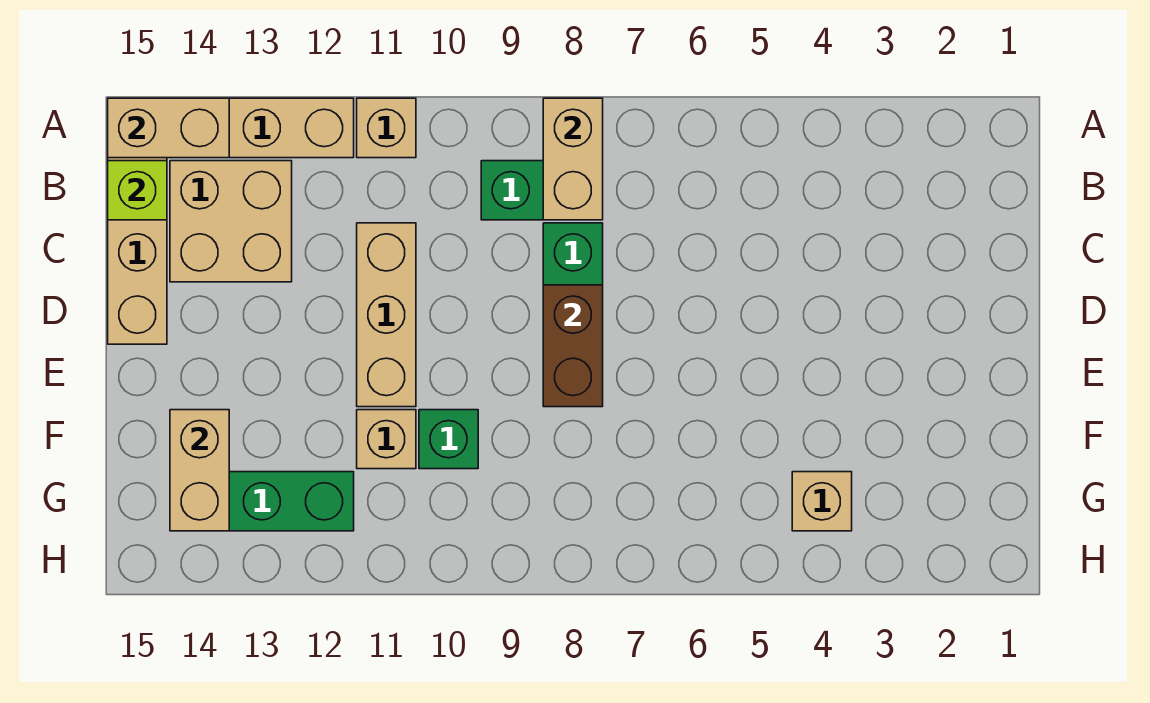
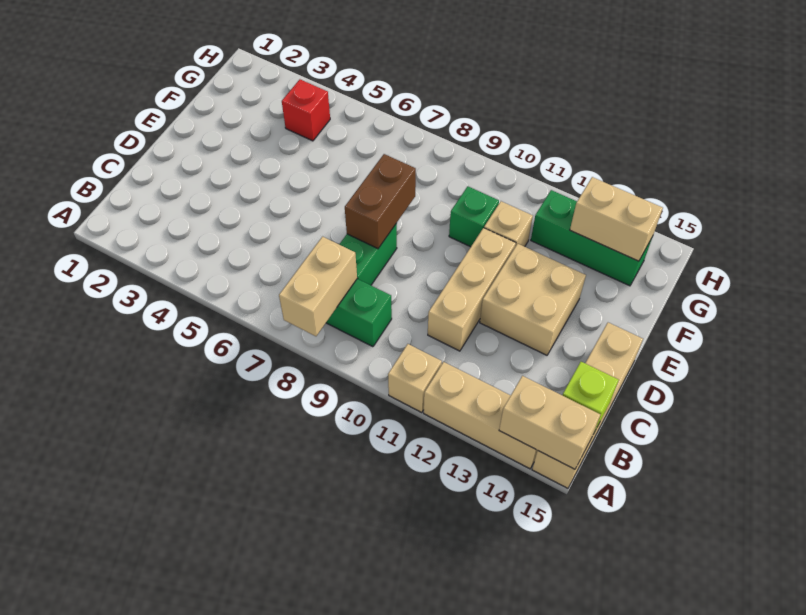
tan 2x2 brick [170,161,292,282] -> tan 2x2 brick moved to [480,244,586,355]
tan 1x2 brick [170,410,229,531] -> tan 1x2 brick turned to [570,177,663,261]
tan 1x1 brick [792,472,852,531] -> red 1x1 brick [282,80,330,141]

